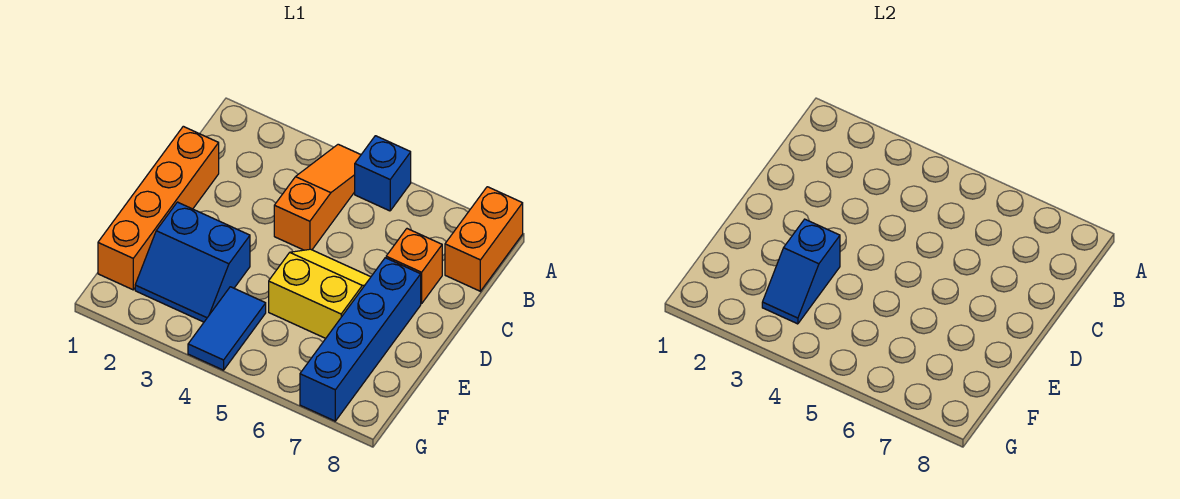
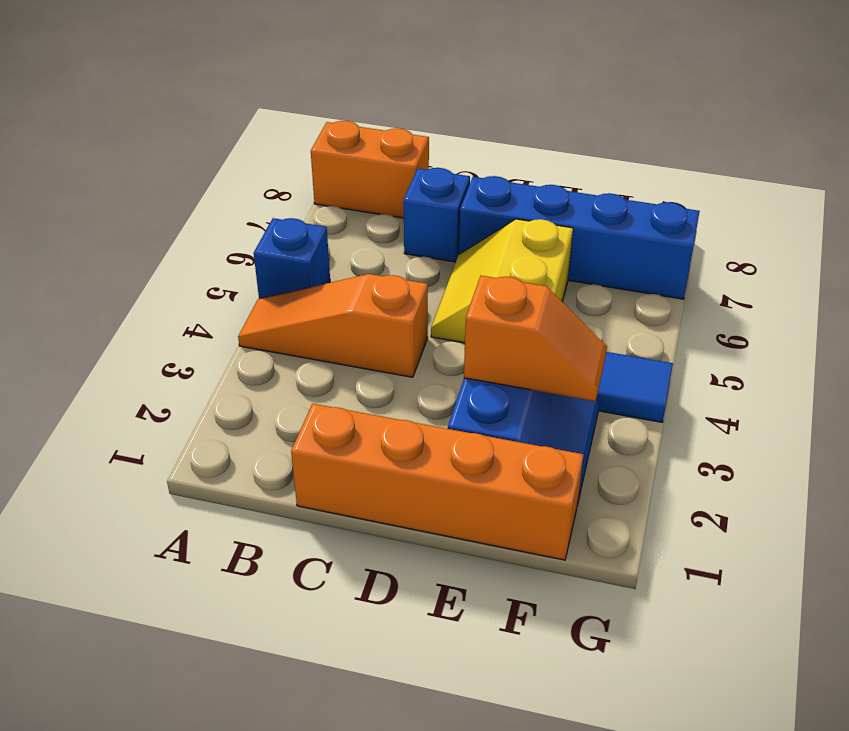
orange 1x1 brick [386,229,442,304] -> blue 1x1 brick [404,168,470,262]
blue 1x2 slope [762,219,840,324] -> orange 1x2 slope [464,276,607,401]

